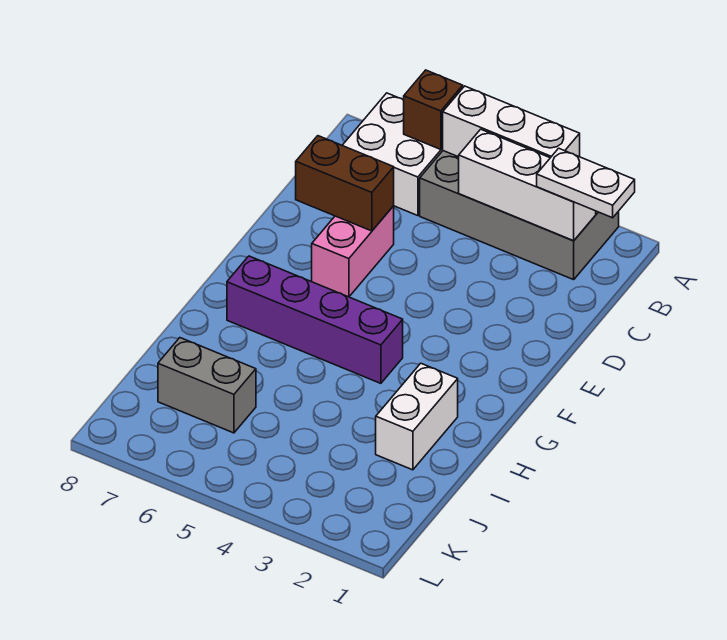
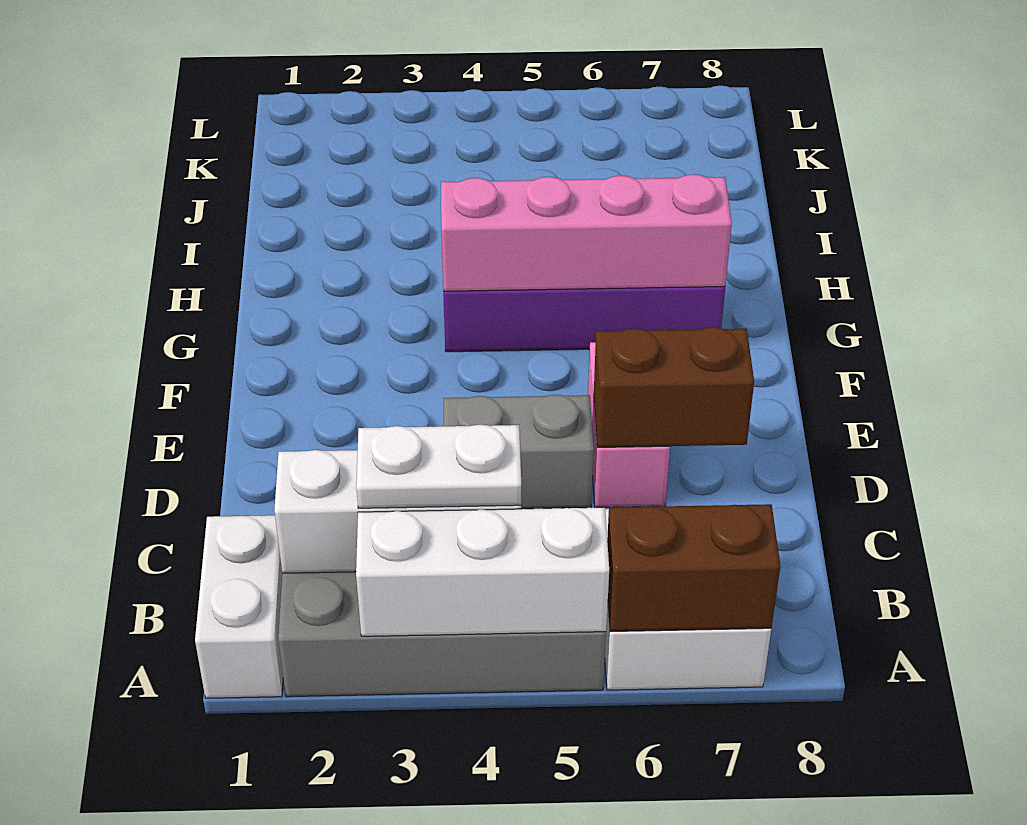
brown 1x1 brick [404,70,463,149] -> brown 1x2 brick [607,504,780,632]
white 1x2 plate [537,148,635,218] -> white 1x2 plate moved to [356,425,521,508]
none -> pink 1x4 brick [441,174,732,291]
white 1x2 brick [376,363,458,470] -> white 1x2 brick moved to [195,515,283,698]
grey 1x2 brick [158,338,256,433] -> grey 1x2 brick moved to [444,395,594,509]

